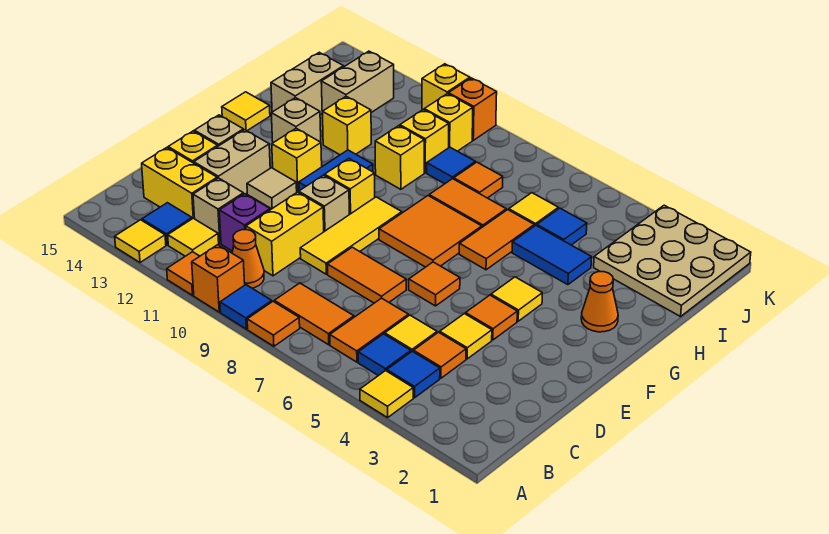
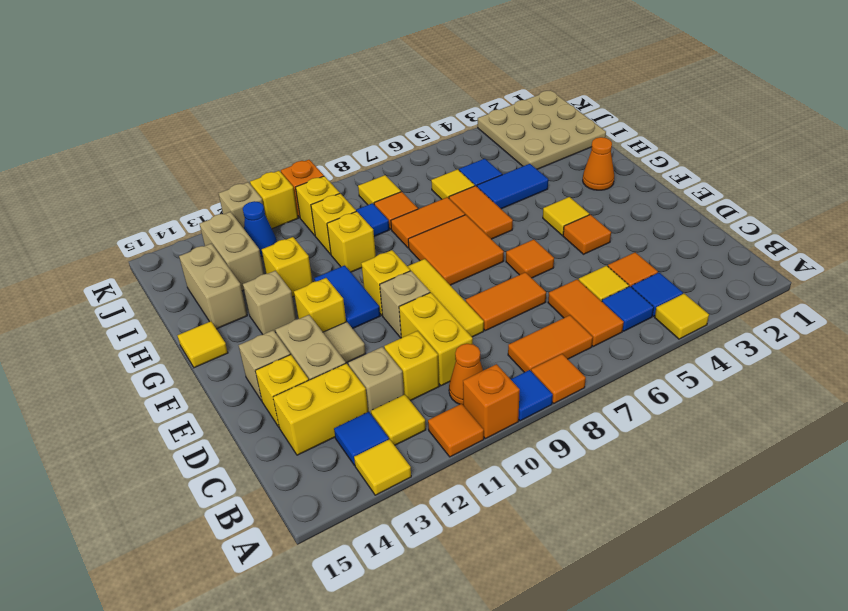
purple 1x1 brick [219,194,270,251] -> yellow 1x1 brick [384,331,439,401]
yellow 1x1 tile [440,314,492,359] -> yellow 1x1 tile moved to [358,175,401,205]
none -> blue 1x1 cone [243,201,277,256]
none -> tan 1x1 brick [219,182,263,229]

